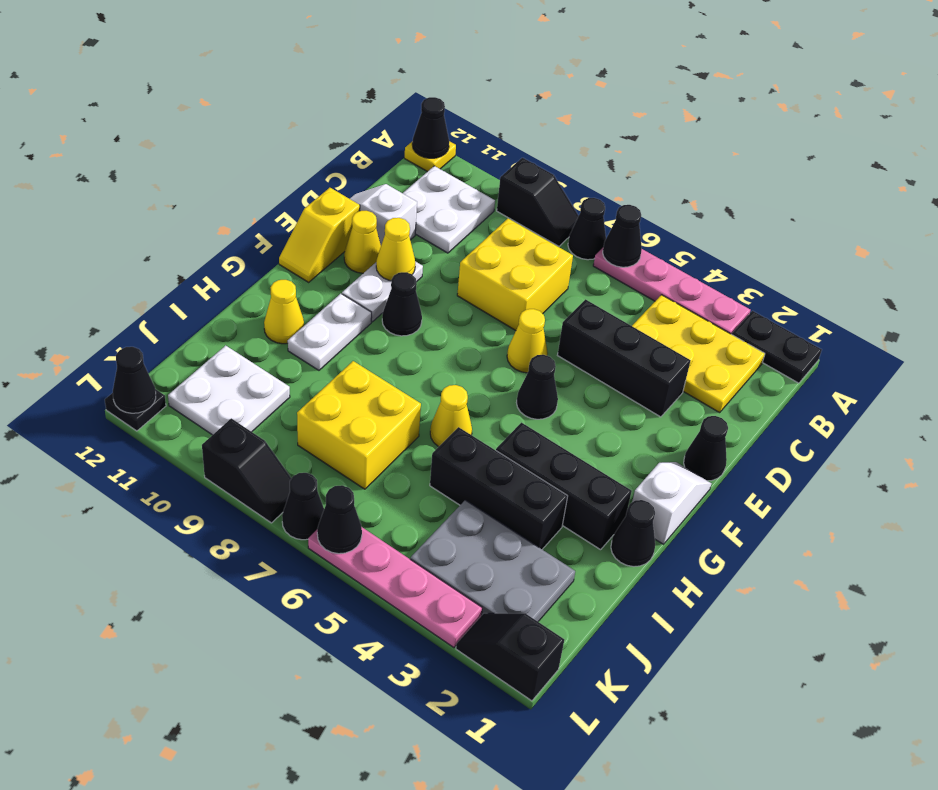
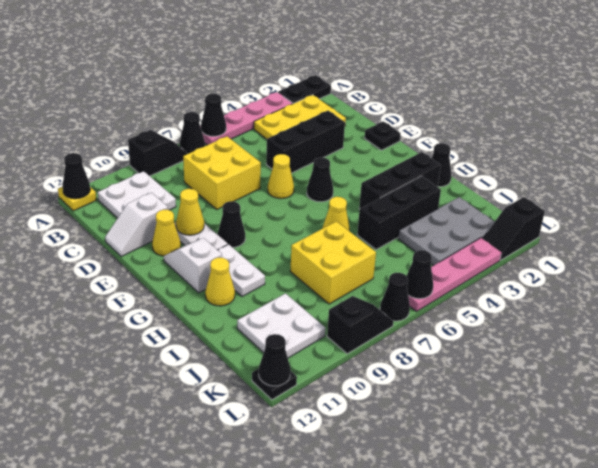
black 1x1 cone [684,416,728,481] -> black 1x1 plate [365,121,401,150]
yellow 1x2 slope [279,188,360,282] -> none
white 1x2 slope [632,462,712,544] -> white 1x2 slope moved to [164,238,222,293]

